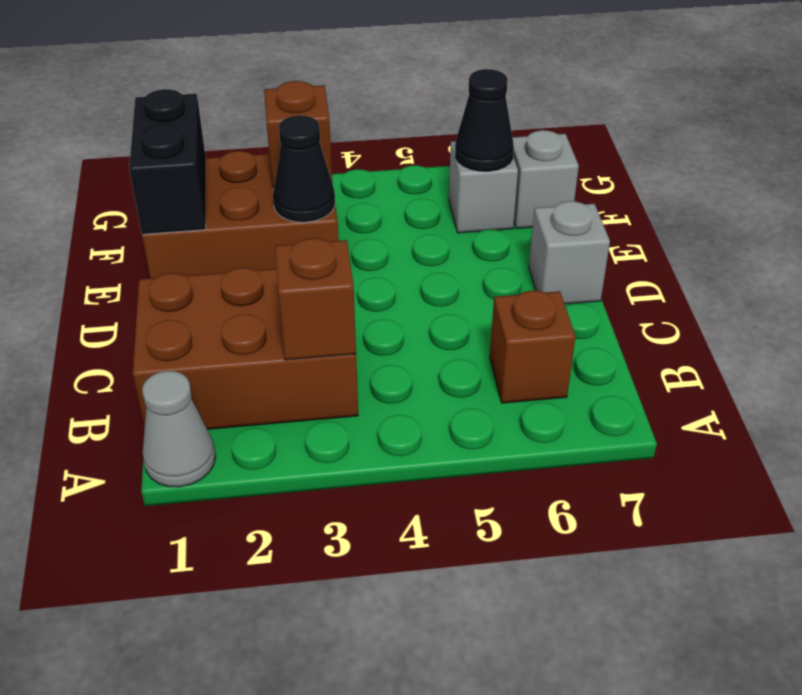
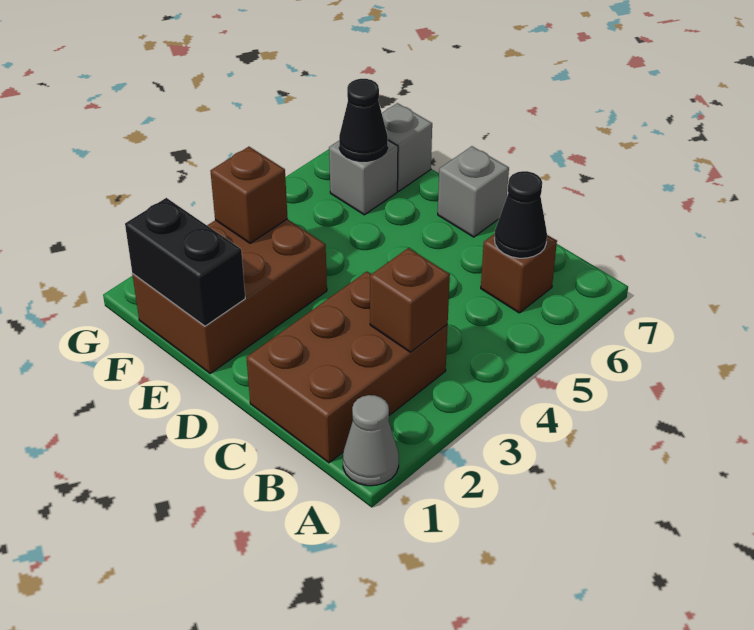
black 1x1 cone [273,115,335,222] -> black 1x1 cone moved to [494,171,547,258]

